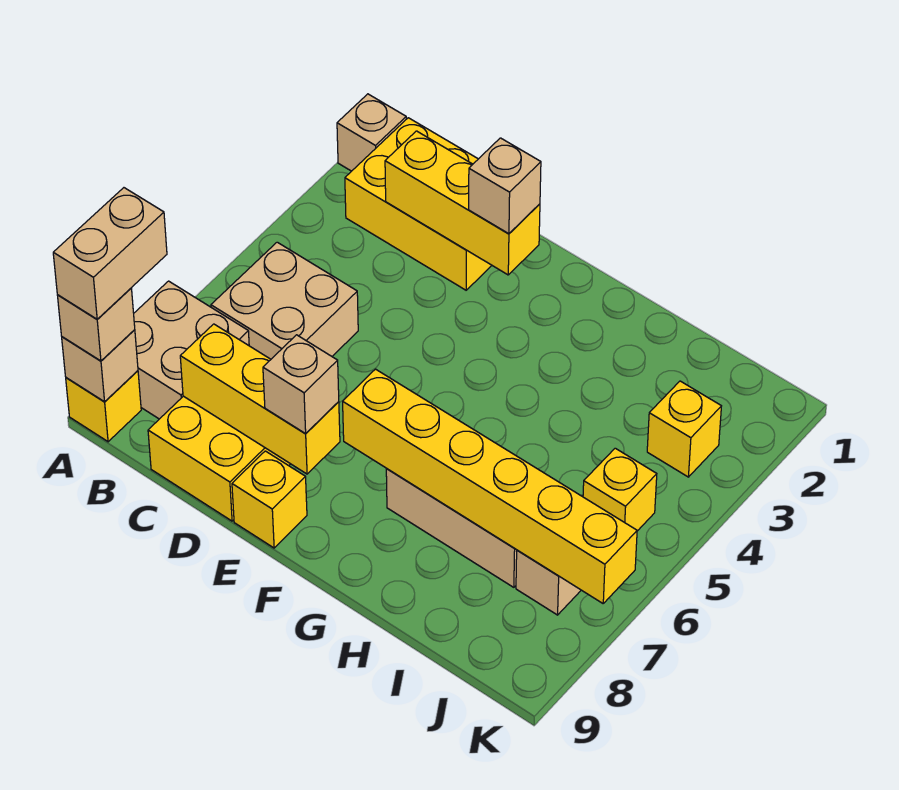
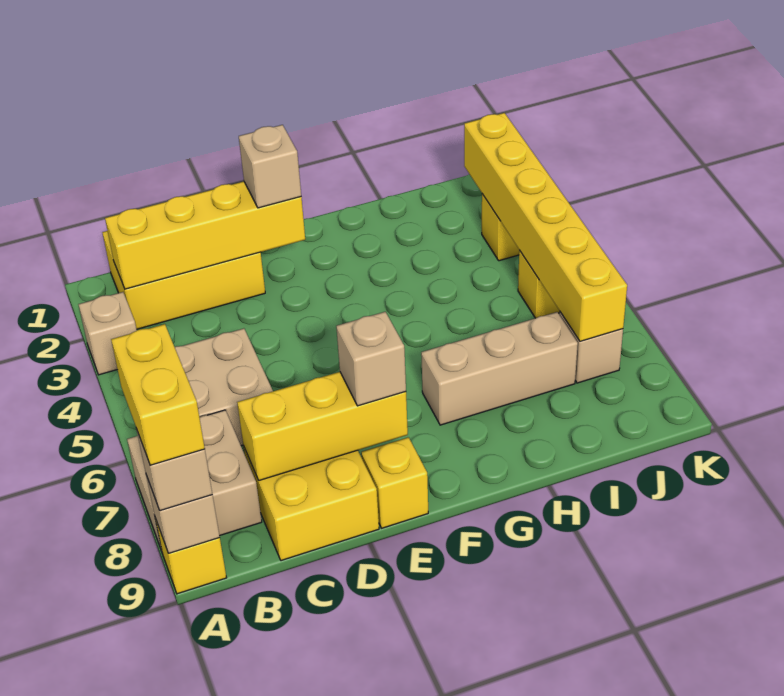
tan 1x1 brick [337,94,406,171] -> tan 1x1 brick moved to [78,292,137,375]
tan 1x2 brick [53,188,167,319] -> yellow 1x2 brick [111,324,205,465]
yellow 1x3 brick [385,131,540,275] -> yellow 1x4 brick [105,181,305,289]
yellow 1x6 brick [343,369,637,603] -> yellow 1x6 brick turned to [464,113,627,341]

